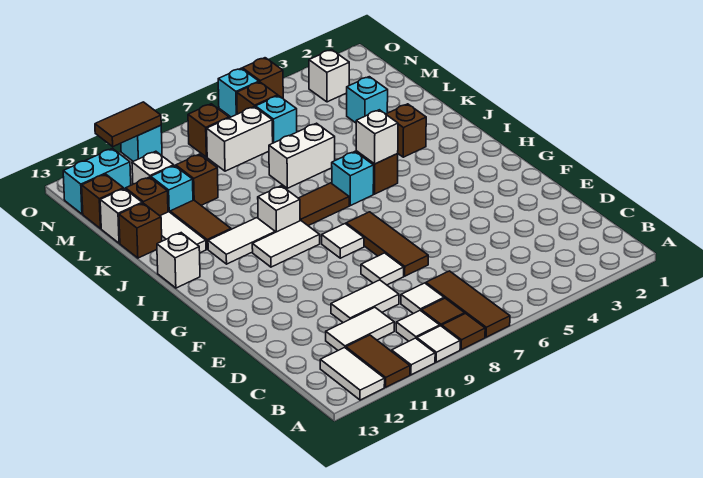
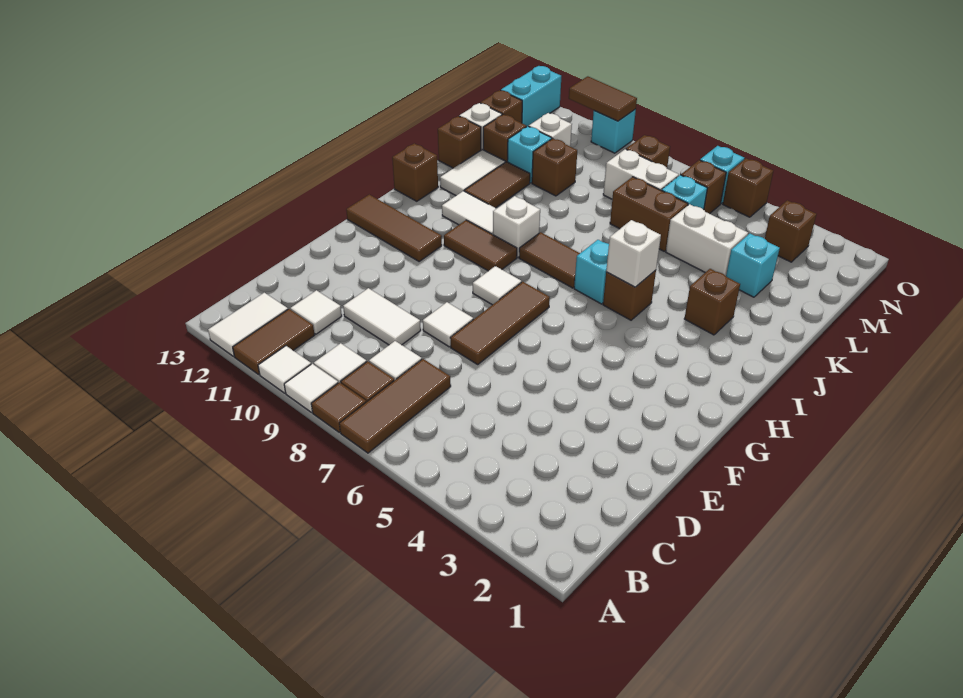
white 1x2 tile [326,307,394,350] -> white 1x1 tile [290,290,342,334]
none -> brown 1x3 tile [346,195,442,261]
white 1x2 tile [252,221,320,267] -> brown 1x2 tile [444,220,517,271]
white 1x1 brick [157,233,200,288] -> brown 1x1 brick [392,143,438,201]
white 1x2 brick [269,123,335,188] -> white 1x2 brick moved to [666,204,748,276]
none -> brown 1x2 brick [610,177,688,251]
white 1x1 brick [309,50,349,102] -> brown 1x1 brick [765,200,816,262]
cyan 1x2 brick [63,148,131,214] -> cyan 1x2 brick turned to [501,66,561,126]

